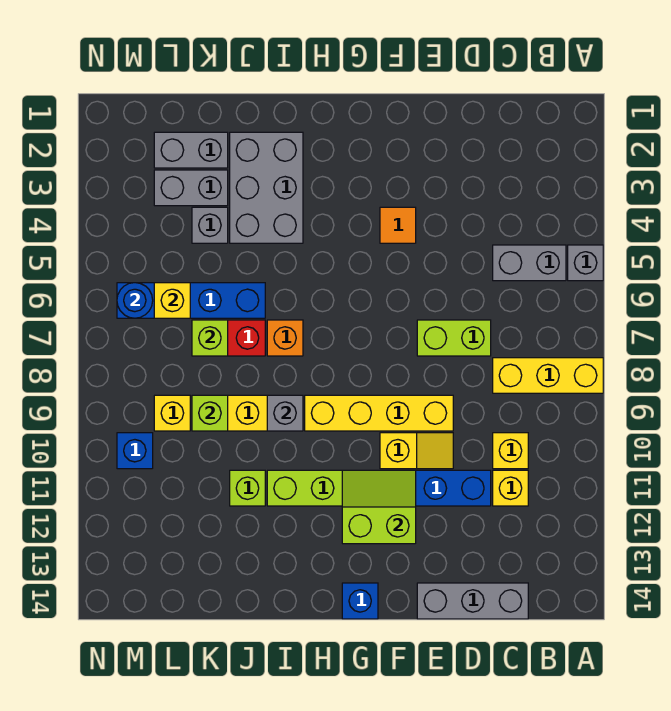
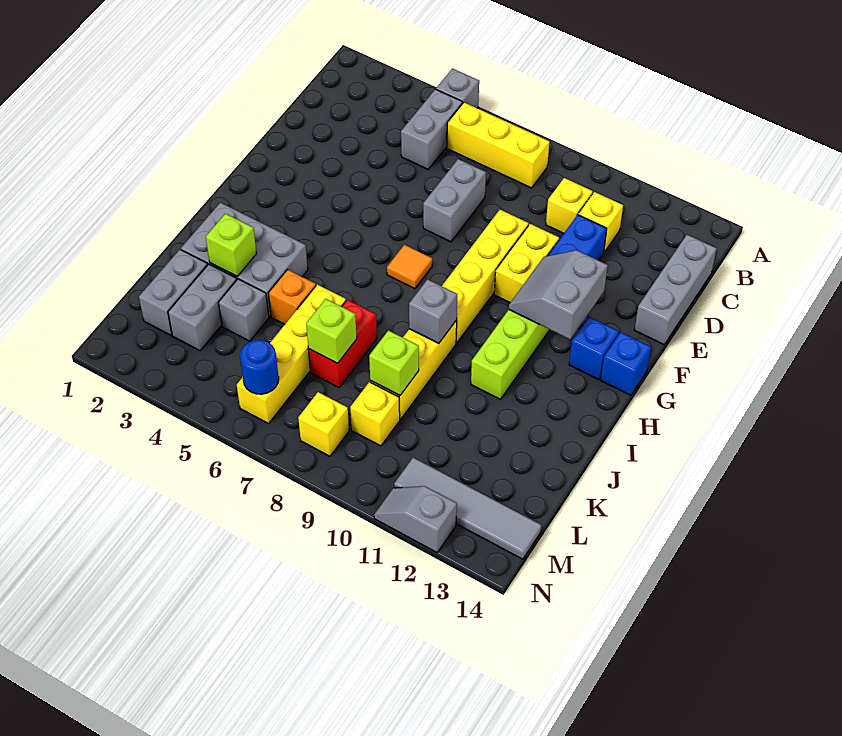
yellow 1x3 brick [493,358,603,393] -> yellow 1x3 brick turned to [447,102,549,188]
lime 1x2 brick [417,320,491,356] -> grey 1x2 brick [423,159,486,242]
yellow 1x2 slope [380,433,453,469] -> yellow 1x2 brick [494,224,559,303]
orange 1x1 tile [380,207,416,243] -> orange 1x1 tile moved to [387,245,432,289]
lime 2x2 slope [342,470,416,544] -> grey 2x2 slope [509,250,608,339]
orange 1x1 brick [267,320,303,356] -> orange 1x1 brick moved to [268,270,316,324]
blue 1x4 brick [117,283,265,318] -> yellow 1x4 brick [237,285,346,424]
lime 1x1 brick [230,470,265,506] -> lime 1x1 brick moved to [206,214,257,276]
yellow 1x1 brick [154,283,190,318] -> yellow 1x1 brick moved to [298,392,349,456]
blue 1x1 brick [117,433,153,469] -> blue 1x1 brick moved to [569,317,619,380]
none -> grey 1x4 tile [394,458,541,559]
none -> grey 1x2 slope [374,486,457,552]

